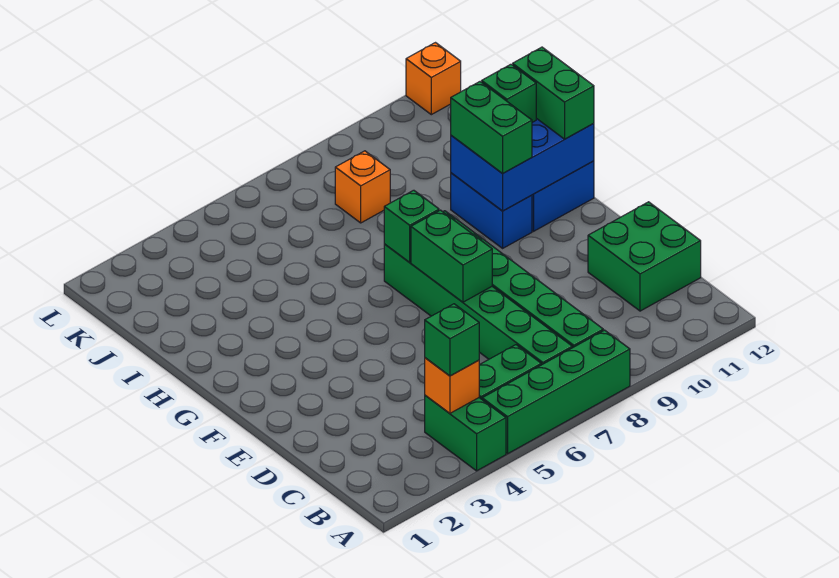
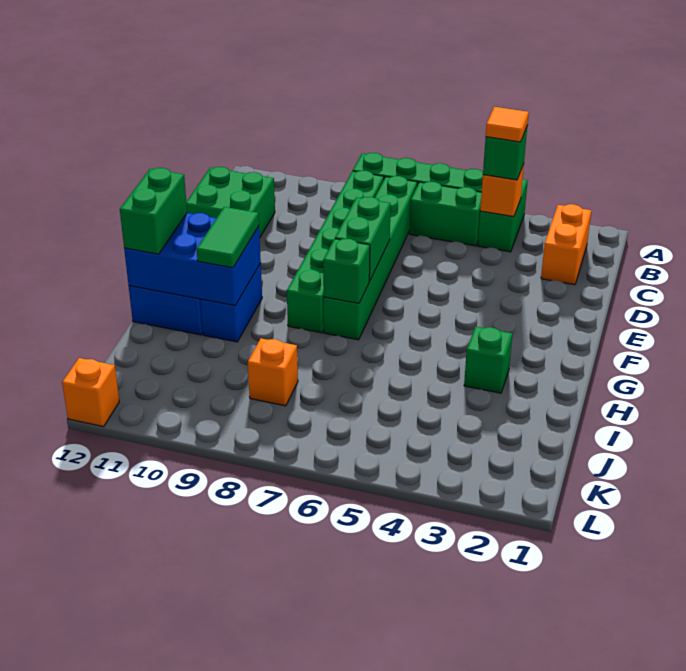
none -> orange 1x2 brick [541,204,591,285]
none -> orange 1x1 tile [486,107,529,142]
green 1x2 brick [451,82,532,174] -> green 1x2 tile [197,207,259,268]
green 1x1 brick [482,64,536,122] -> green 1x1 brick moved to [464,327,512,393]

